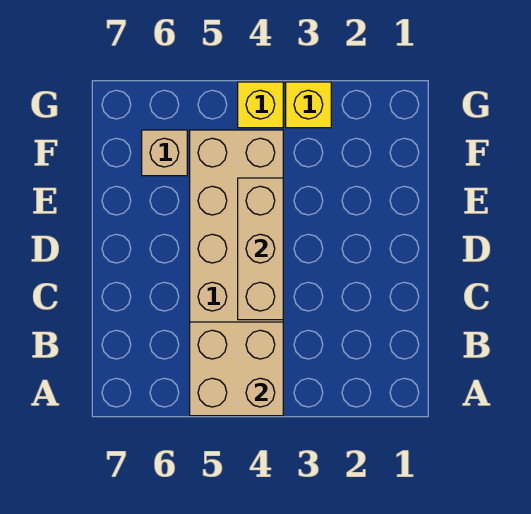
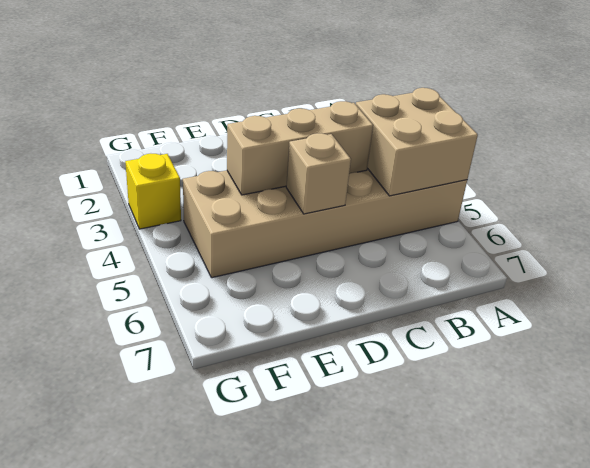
tan 1x1 brick [142,130,187,176] -> tan 1x1 brick moved to [286,133,351,214]
yellow 1x1 brick [238,82,283,128] -> none

